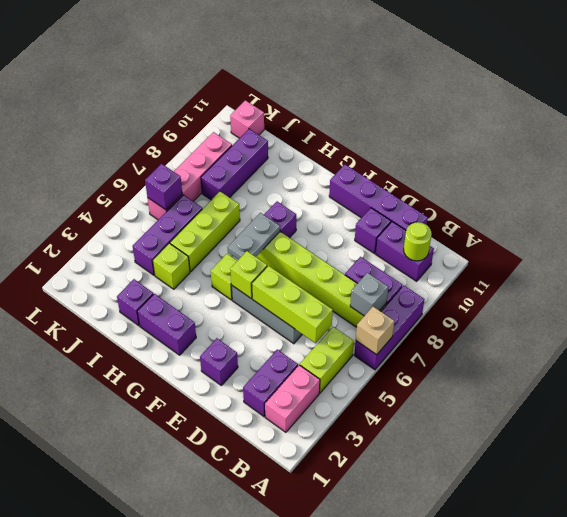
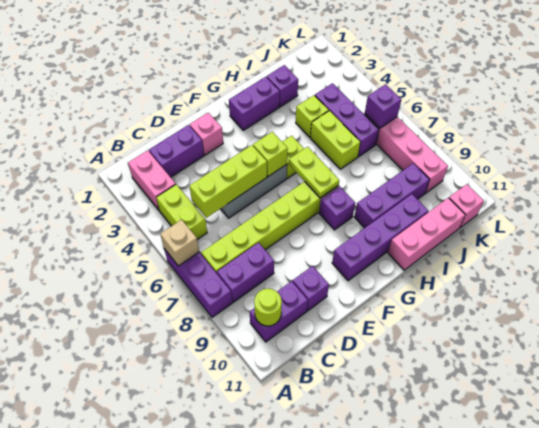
grey 1x1 brick [350,273,388,316] -> none
purple 1x2 brick [243,350,298,417] -> purple 1x2 brick turned to [149,125,204,177]
purple 1x4 brick [329,164,428,230] -> purple 1x4 brick moved to [332,194,428,281]
purple 1x1 brick [200,338,238,385] -> pink 1x1 brick [190,113,223,155]
grey 1x2 plate [227,213,280,260] -> lime 1x2 plate [289,147,339,198]
none -> pink 1x3 brick [388,198,465,270]
lime 1x3 brick [170,192,240,272] -> lime 1x2 brick [310,111,360,169]
purple 1x3 brick [201,129,268,200] -> purple 1x3 brick turned to [354,163,430,228]

